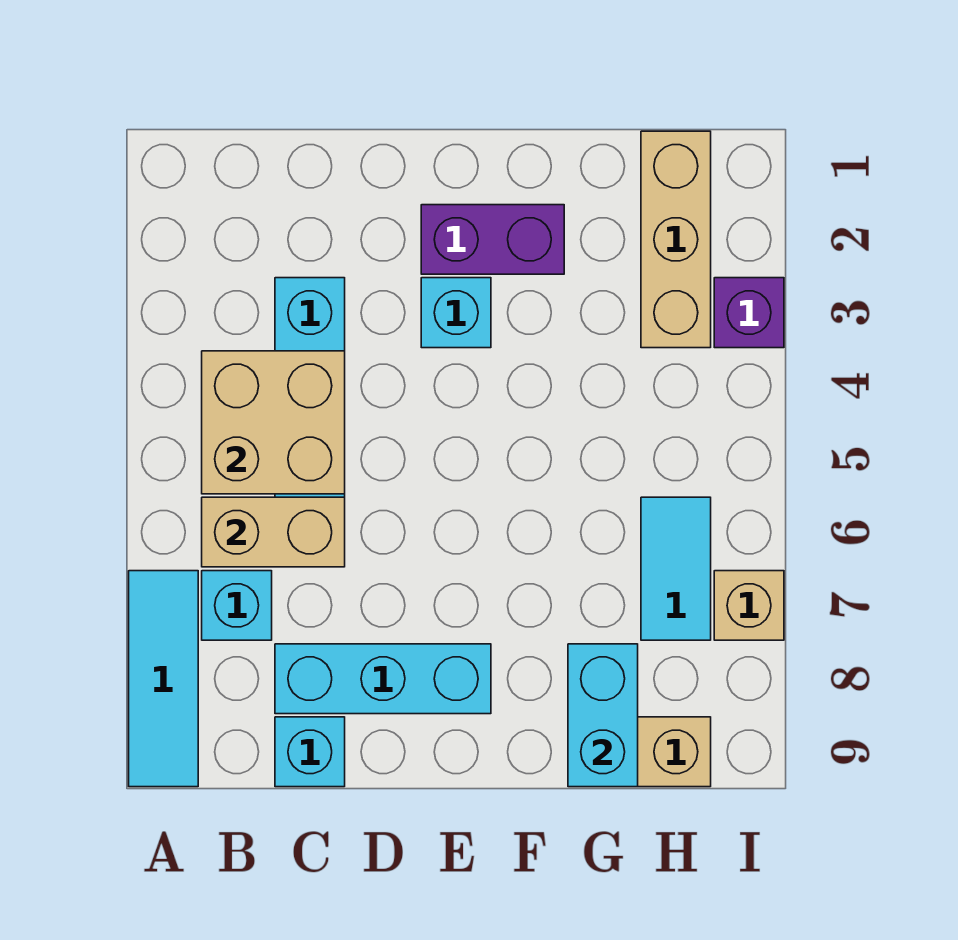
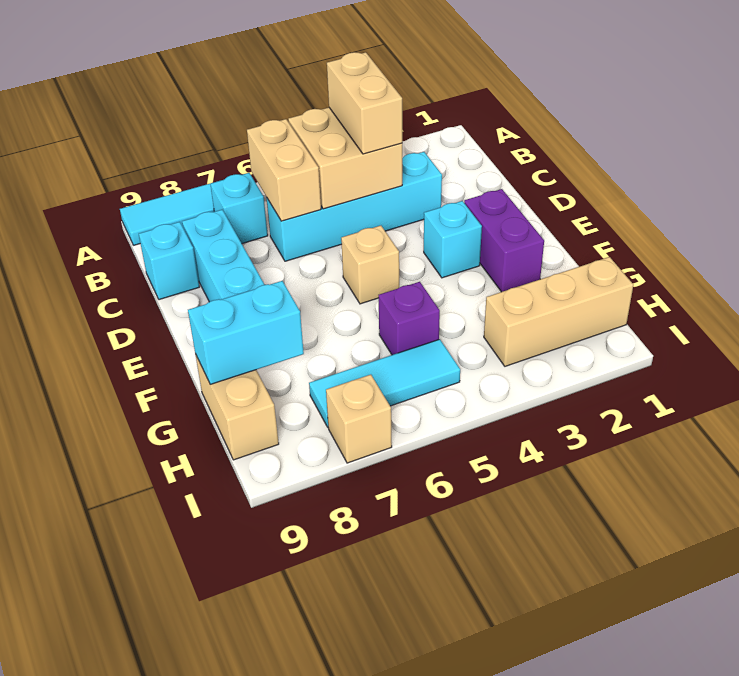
none -> tan 1x2 brick [327,52,402,154]
none -> tan 1x1 brick [341,226,399,304]
cyan 1x2 tile [641,497,711,640] -> cyan 1x3 tile [309,339,460,427]
purple 1x1 brick [714,278,784,348] -> purple 1x1 brick moved to [379,282,440,355]

